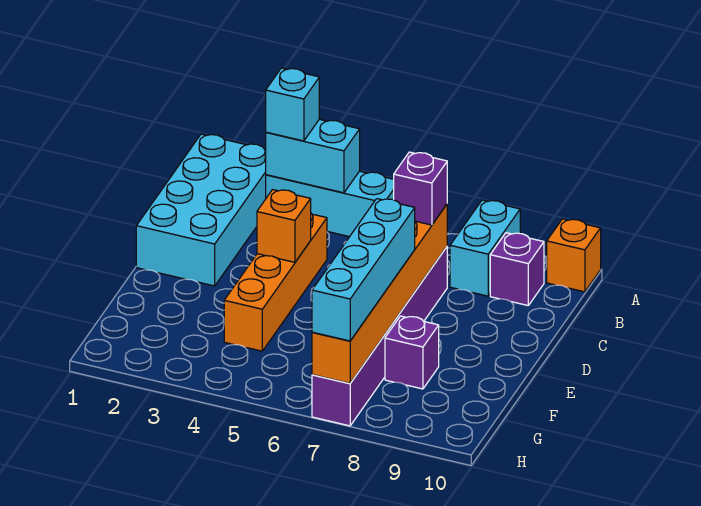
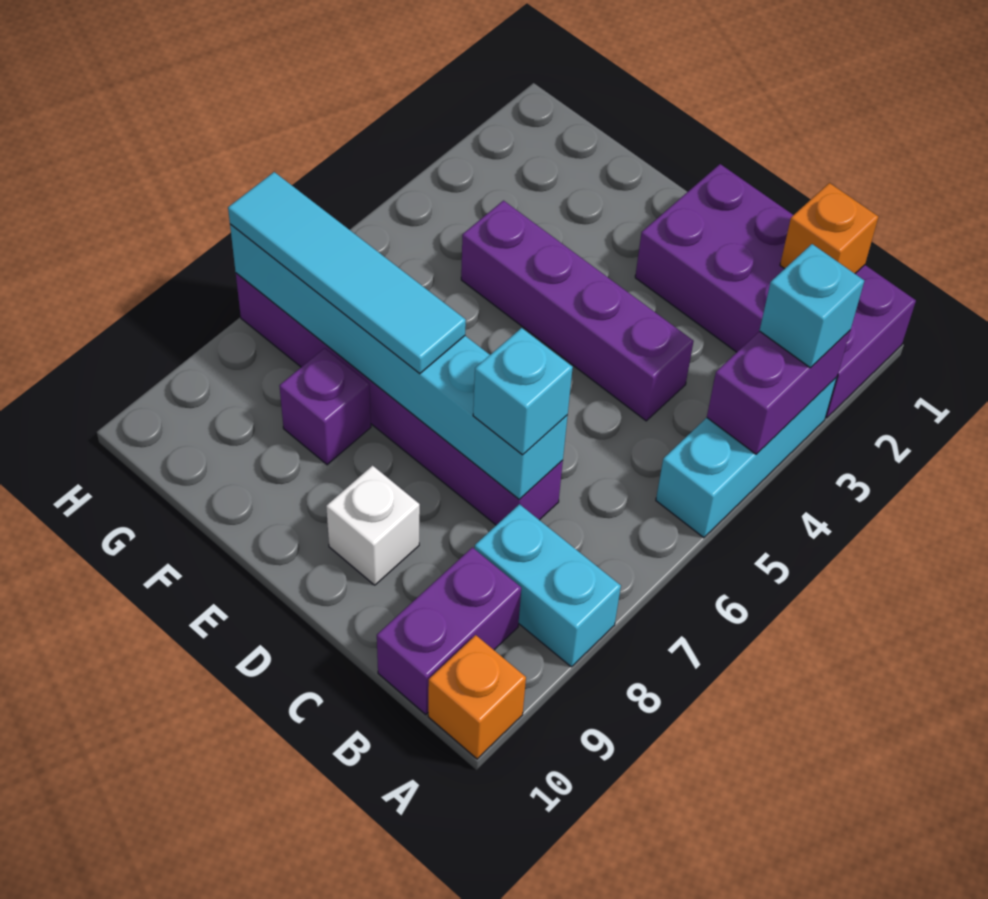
cyan 2x4 brick [136,134,266,286] -> purple 2x4 brick [635,164,916,418]
cyan 1x2 brick [266,119,360,193] -> purple 1x2 brick [707,331,850,454]
purple 1x1 brick [490,233,544,305] -> purple 1x2 brick [377,547,521,714]
orange 1x4 brick [224,214,327,351] -> purple 1x4 brick [461,201,694,421]
orange 1x6 brick [312,204,447,383] -> cyan 1x6 brick [230,224,568,499]
purple 1x1 brick [394,152,447,225] -> cyan 1x1 brick [473,328,573,455]
orange 1x1 brick [257,190,311,262] -> orange 1x1 brick moved to [780,183,878,274]
none -> white 1x1 brick [326,466,420,585]
cyan 1x4 brick [312,199,415,341] -> cyan 1x4 tile [228,172,466,374]

